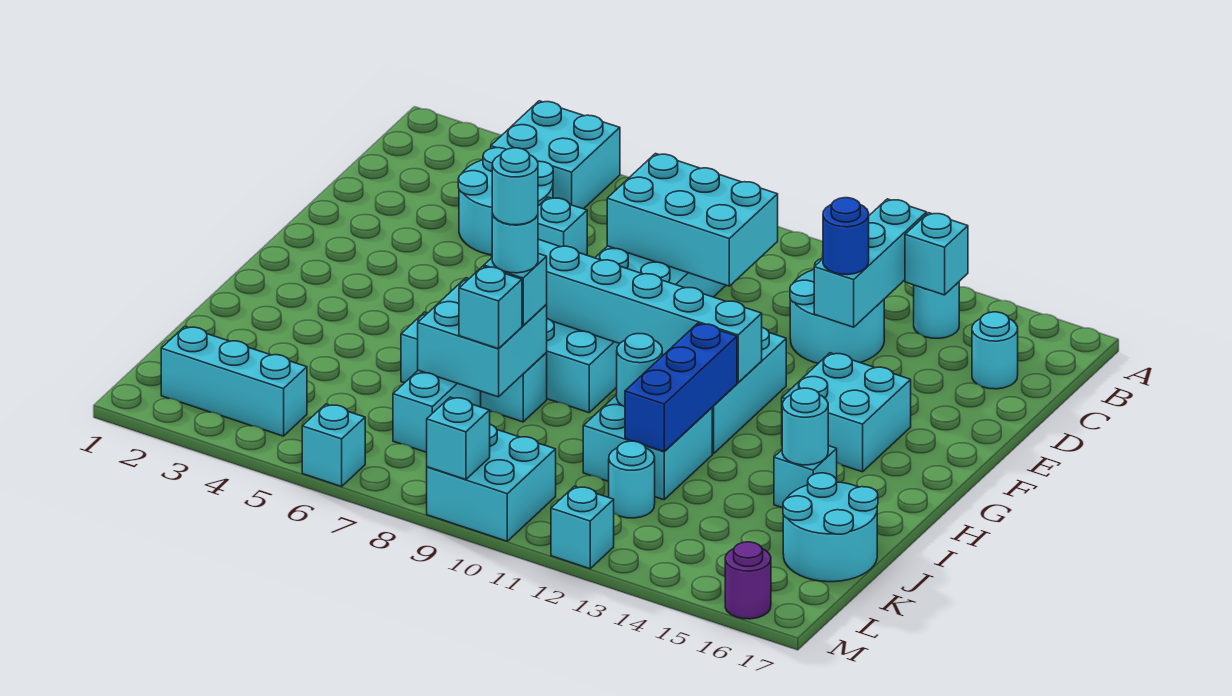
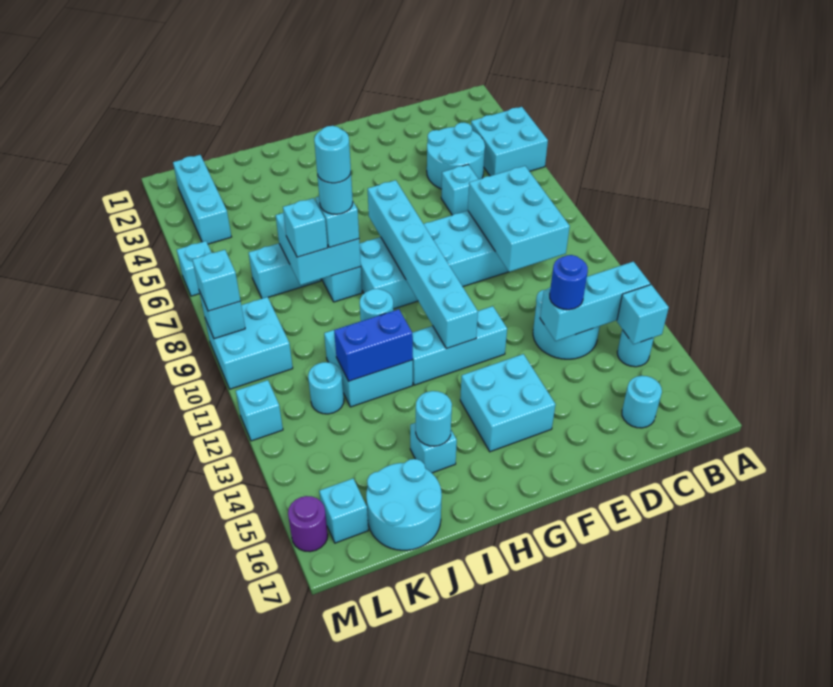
blue 1x3 brick [625,323,737,452] -> blue 1x2 brick [334,309,413,381]
none -> cyan 1x1 brick [319,479,368,543]
none -> cyan 1x1 brick [192,250,240,311]

